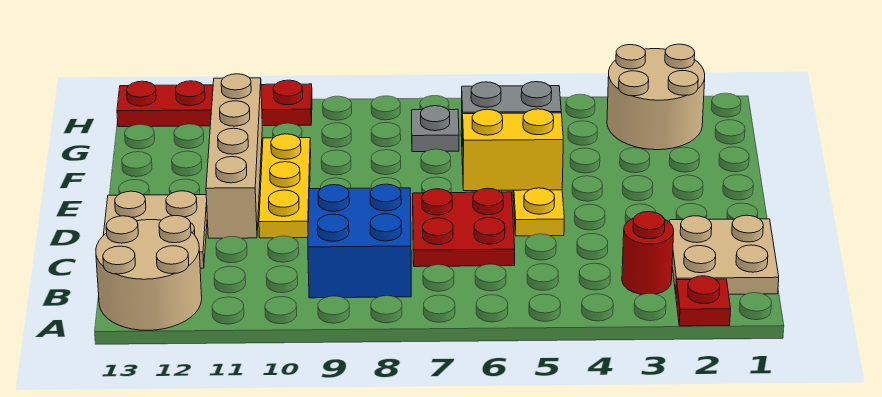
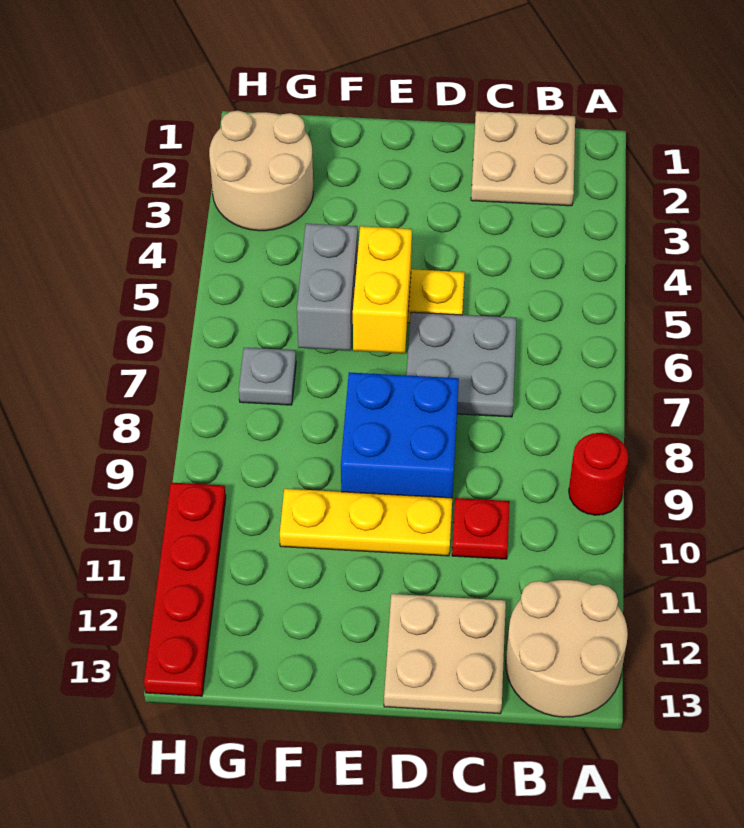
red 1x1 plate [676,276,731,326] -> red 1x1 plate moved to [452,498,510,559]
red 1x1 round brick [622,212,674,295] -> red 1x1 round brick moved to [569,433,628,515]
blue 2x2 brick [308,184,411,298] -> blue 2x2 brick moved to [341,372,459,498]
red 2x2 plate [413,188,515,267] -> grey 2x2 plate [406,312,517,417]
tan 1x4 brick [206,74,262,238] -> none

